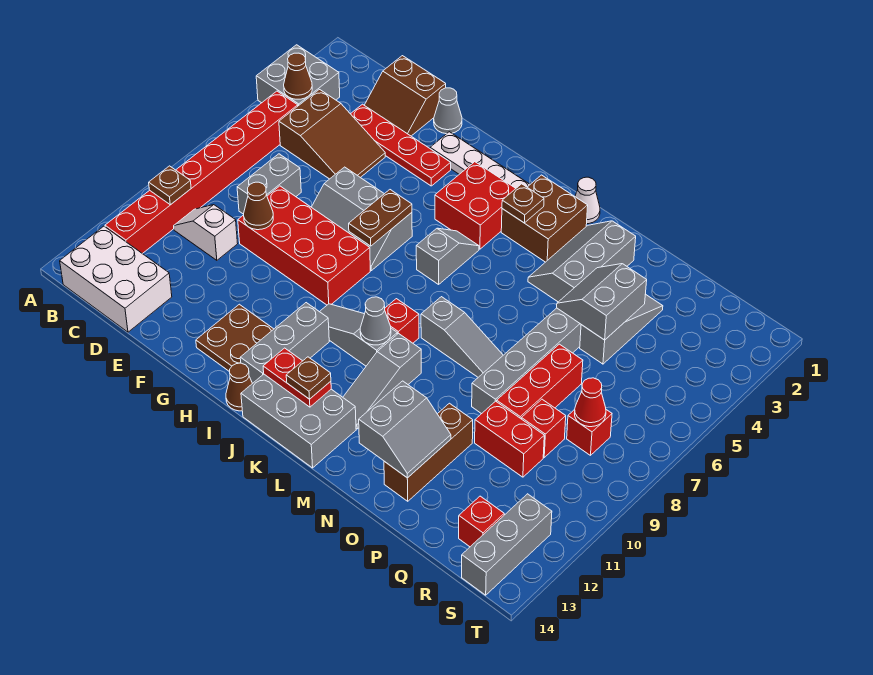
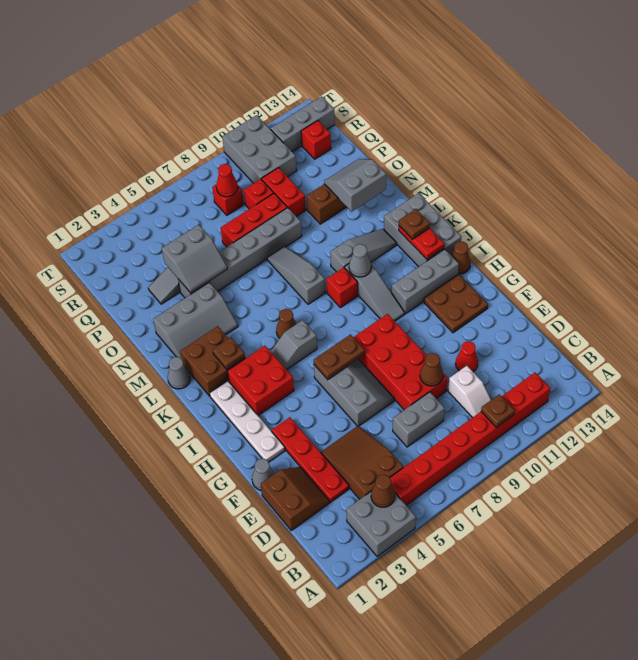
white 2x3 brick [60,226,172,332] -> none
none -> red 1x1 cone [456,341,478,372]
none -> brown 1x1 cone [276,309,296,338]
white 1x1 cone [575,177,600,224] -> grey 1x1 cone [168,357,190,389]
none -> grey 2x3 brick [222,115,297,183]

